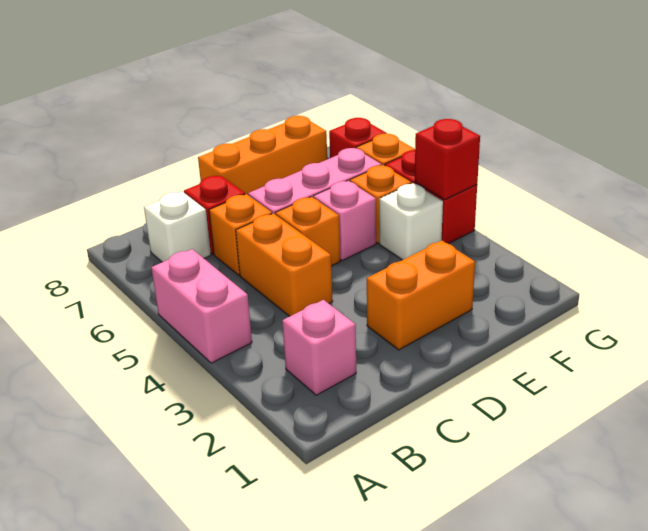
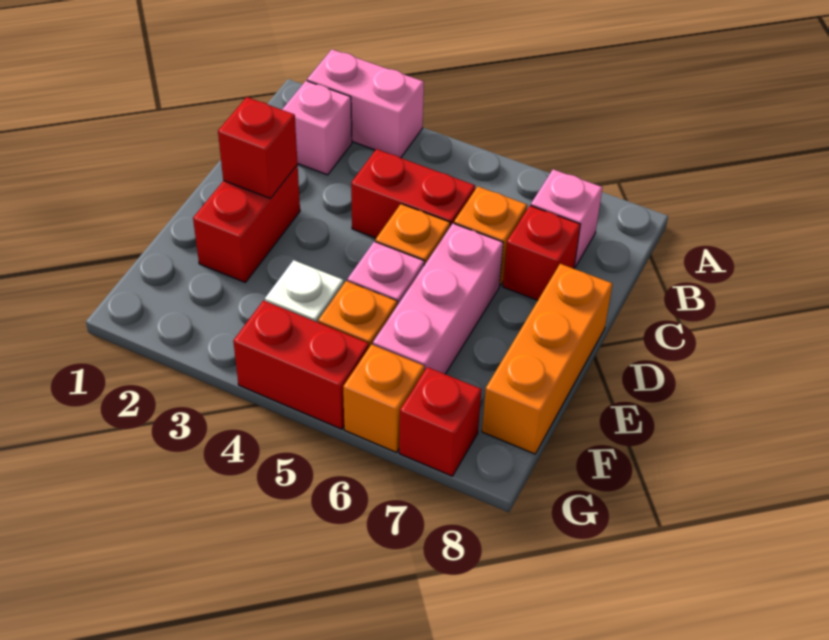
pink 1x2 brick [151,249,252,363] -> pink 1x2 brick moved to [307,49,424,158]
white 1x1 brick [144,191,211,262] -> pink 1x1 brick [531,169,603,268]
orange 1x2 brick [236,213,333,316] -> red 1x2 brick [351,149,475,238]
orange 1x2 brick [367,241,475,350] -> red 1x2 brick [193,165,300,282]
red 1x1 brick [415,119,480,200] -> red 1x1 brick moved to [218,97,298,199]

